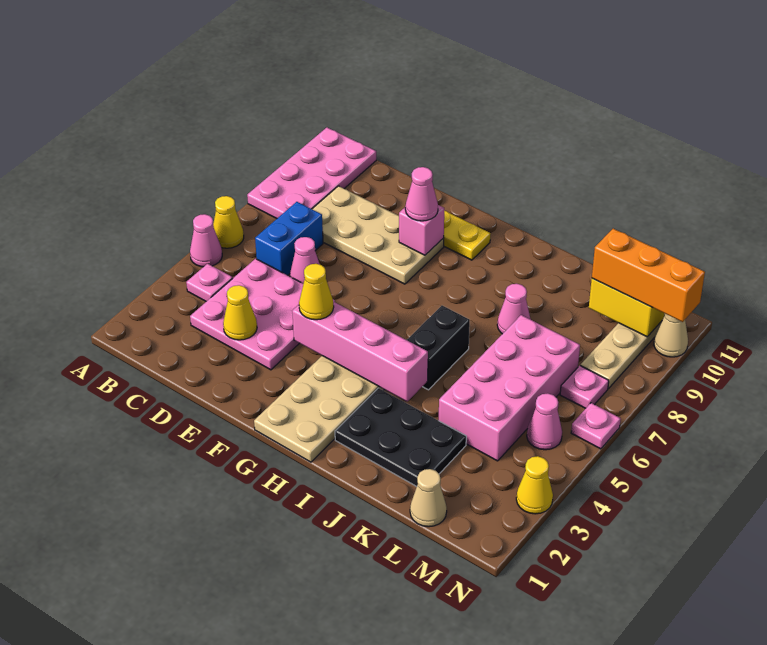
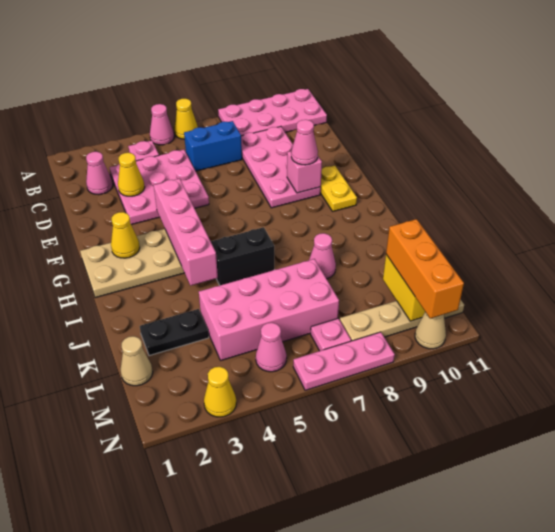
tan 2x4 plate [312,186,444,284] -> pink 2x4 plate [241,127,321,208]
pink 1x1 cone [290,237,319,284] -> pink 1x1 cone moved to [86,152,113,195]
yellow 1x1 cone [299,264,334,320] -> yellow 1x1 cone moved to [111,212,140,258]
black 2x3 plate [335,388,466,486] -> black 1x2 plate [140,309,209,356]
pink 1x1 plate [571,403,621,449] -> pink 1x3 plate [293,332,395,390]

